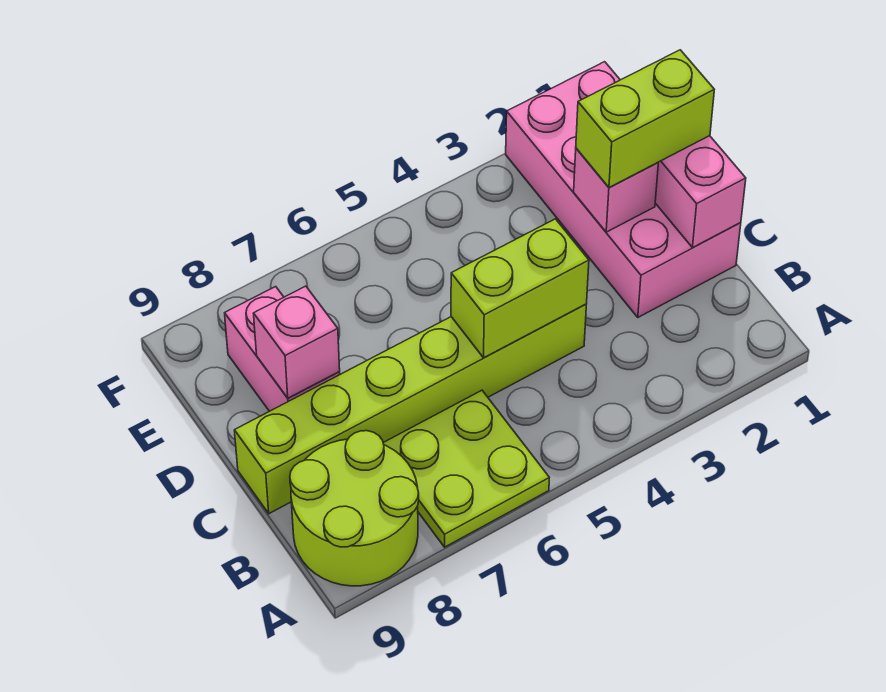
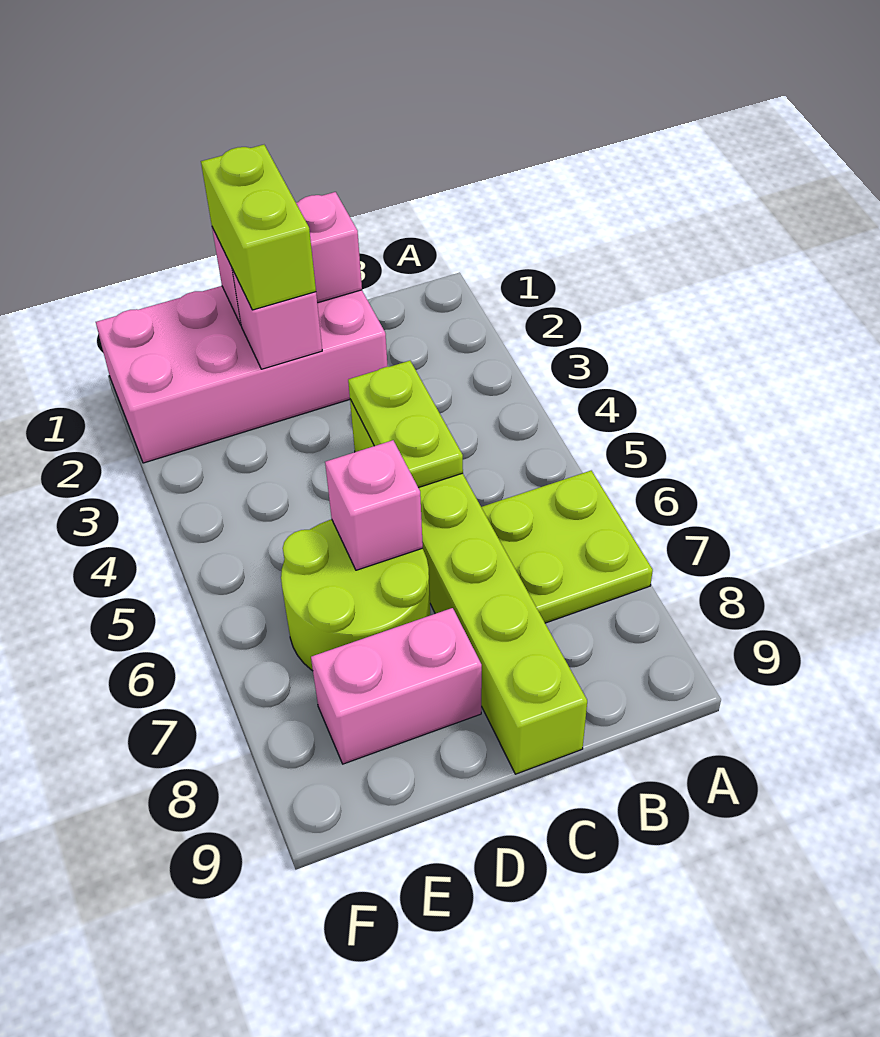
lime 2x2 round brick [290,431,419,586] -> lime 2x2 round brick moved to [281,519,430,671]
lime 1x2 brick [451,219,589,358] -> lime 1x2 plate [348,361,463,488]
pink 1x1 brick [253,286,340,398] -> pink 1x1 brick moved to [325,440,423,570]

